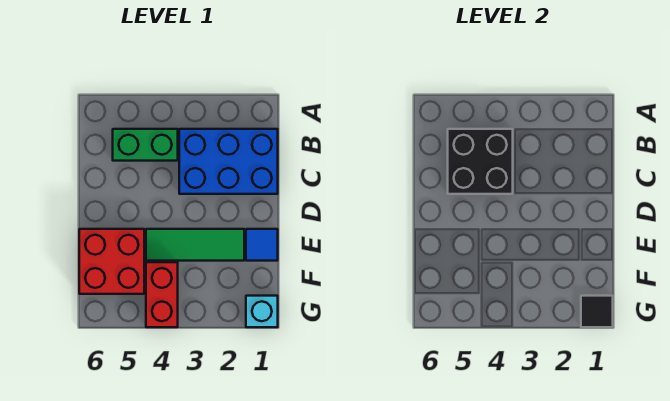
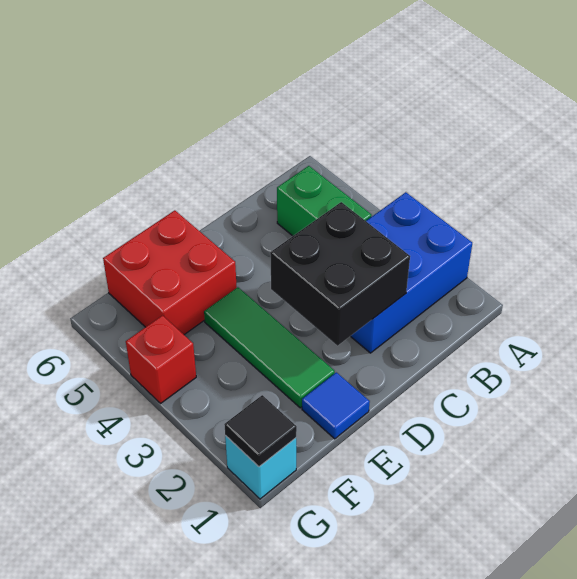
blue 2x3 brick [179,129,278,194] -> blue 2x3 brick turned to [351,192,472,353]
black 2x2 brick [448,129,513,194] -> black 2x2 brick moved to [270,202,410,346]
red 1x2 brick [146,262,178,327] -> red 1x1 brick [126,316,196,404]

